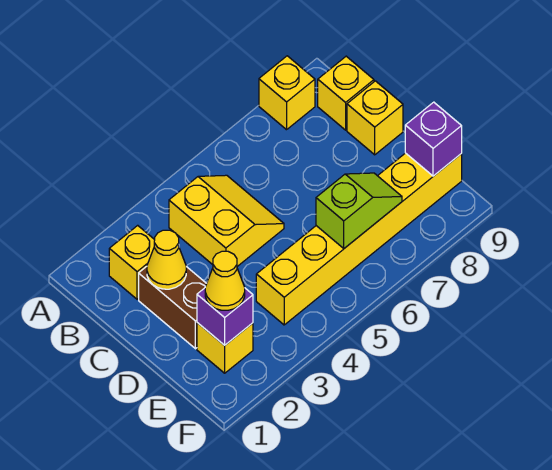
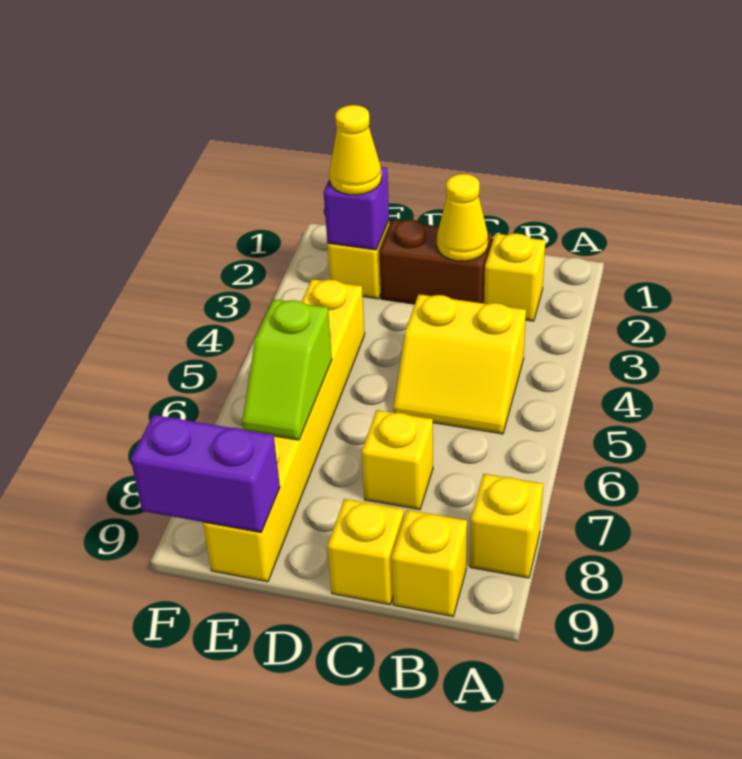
none -> yellow 1x1 brick [362,410,433,510]
purple 1x1 brick [405,102,462,176] -> purple 1x2 brick [131,415,280,532]

